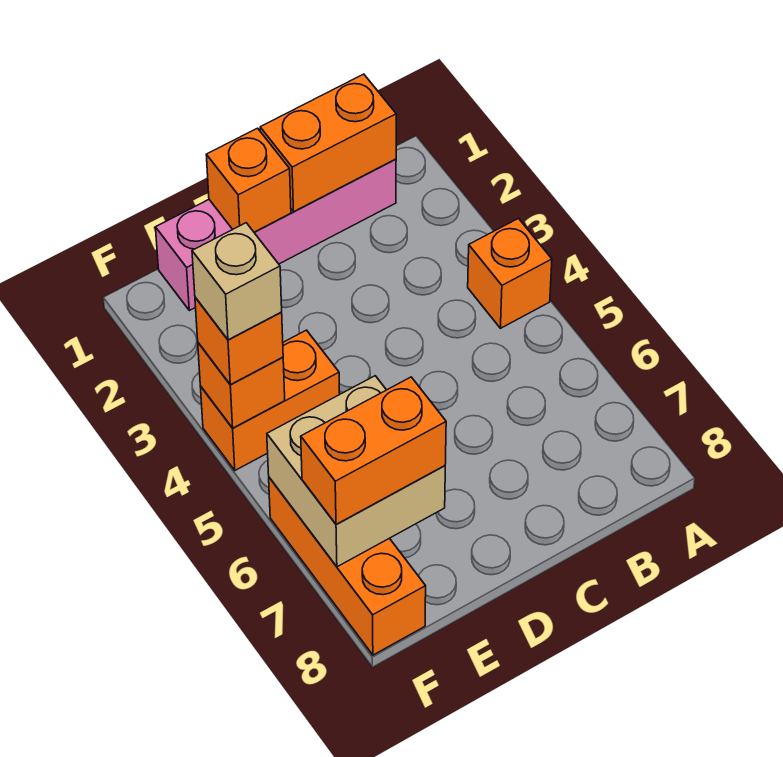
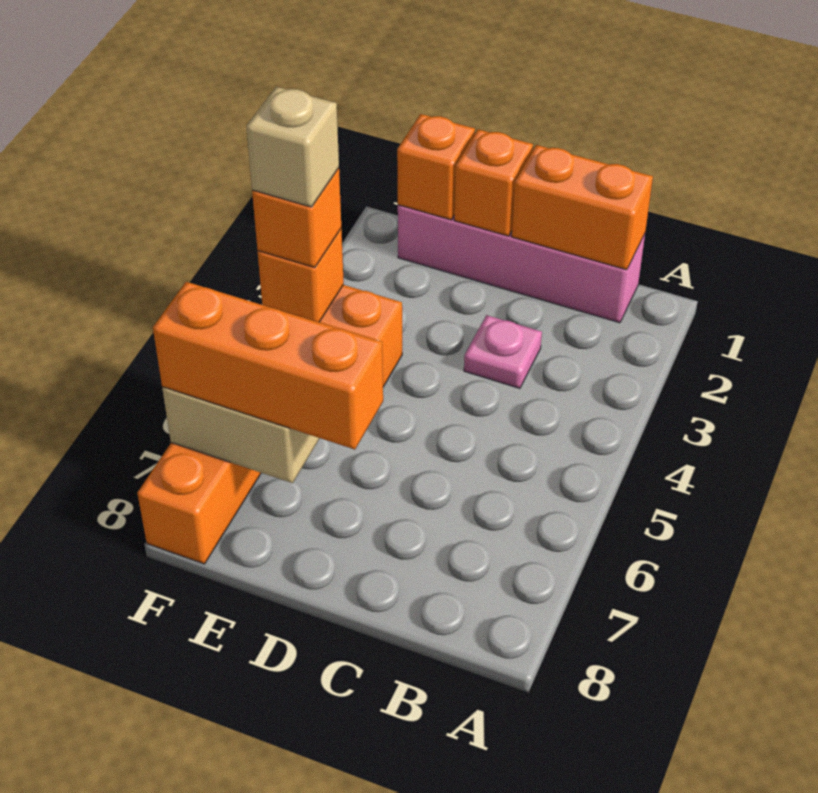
orange 1x1 brick [468,218,552,328] -> orange 1x1 brick moved to [397,114,475,220]
none -> pink 1x1 plate [464,315,542,388]
orange 1x2 brick [301,377,446,525] -> orange 1x3 brick [153,282,383,449]

